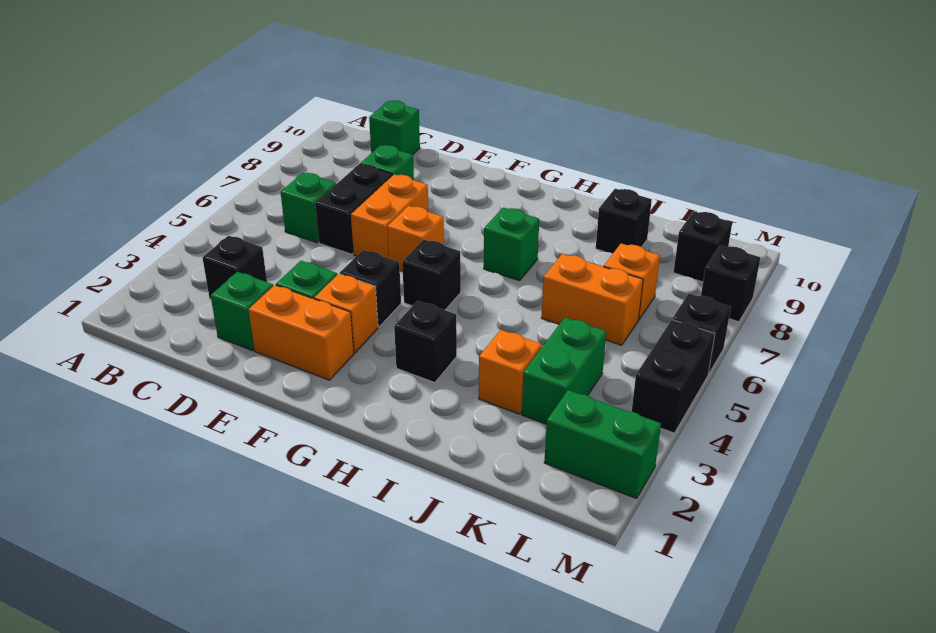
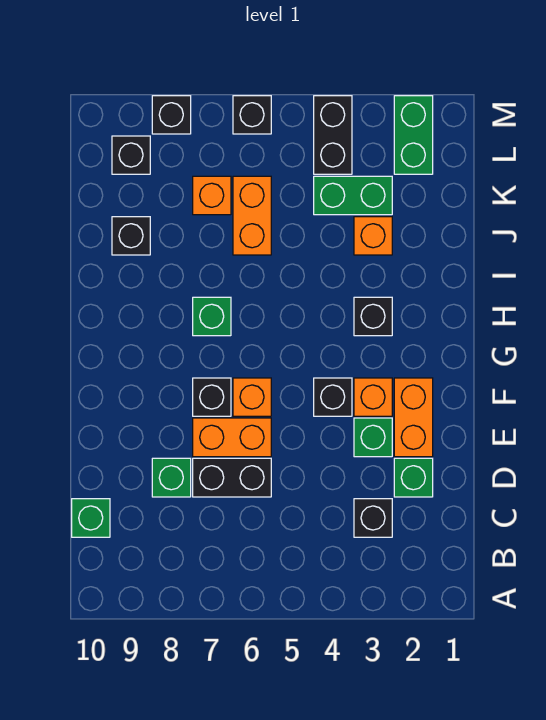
green 1x1 brick [281,173,336,243] -> none
black 1x1 brick [402,240,461,310] -> black 1x1 brick moved to [193,378,231,416]
black 1x2 brick [632,320,715,433] -> black 1x2 brick turned to [314,96,352,174]

